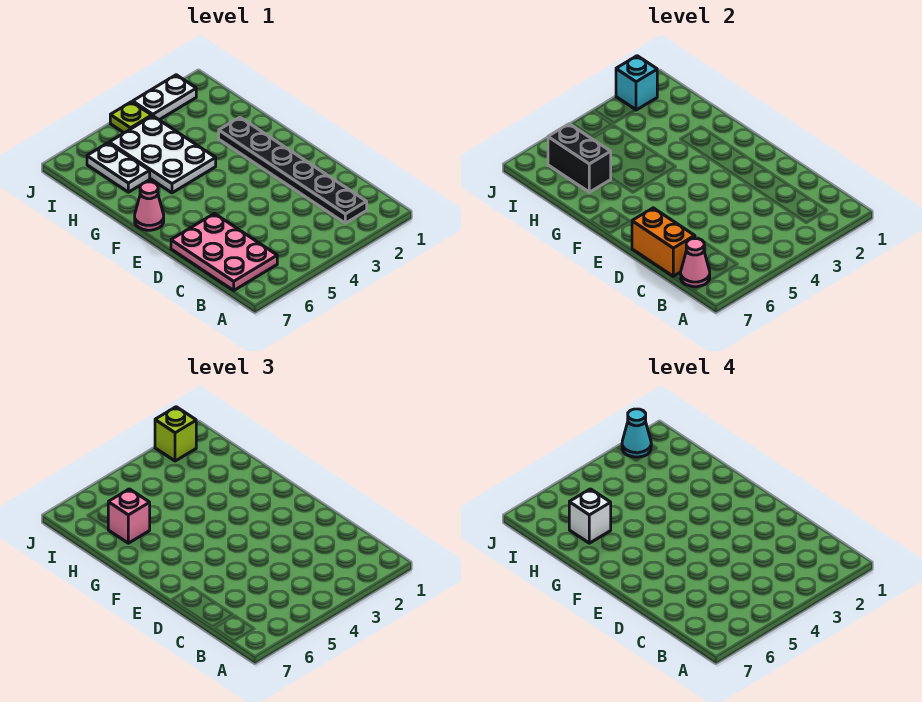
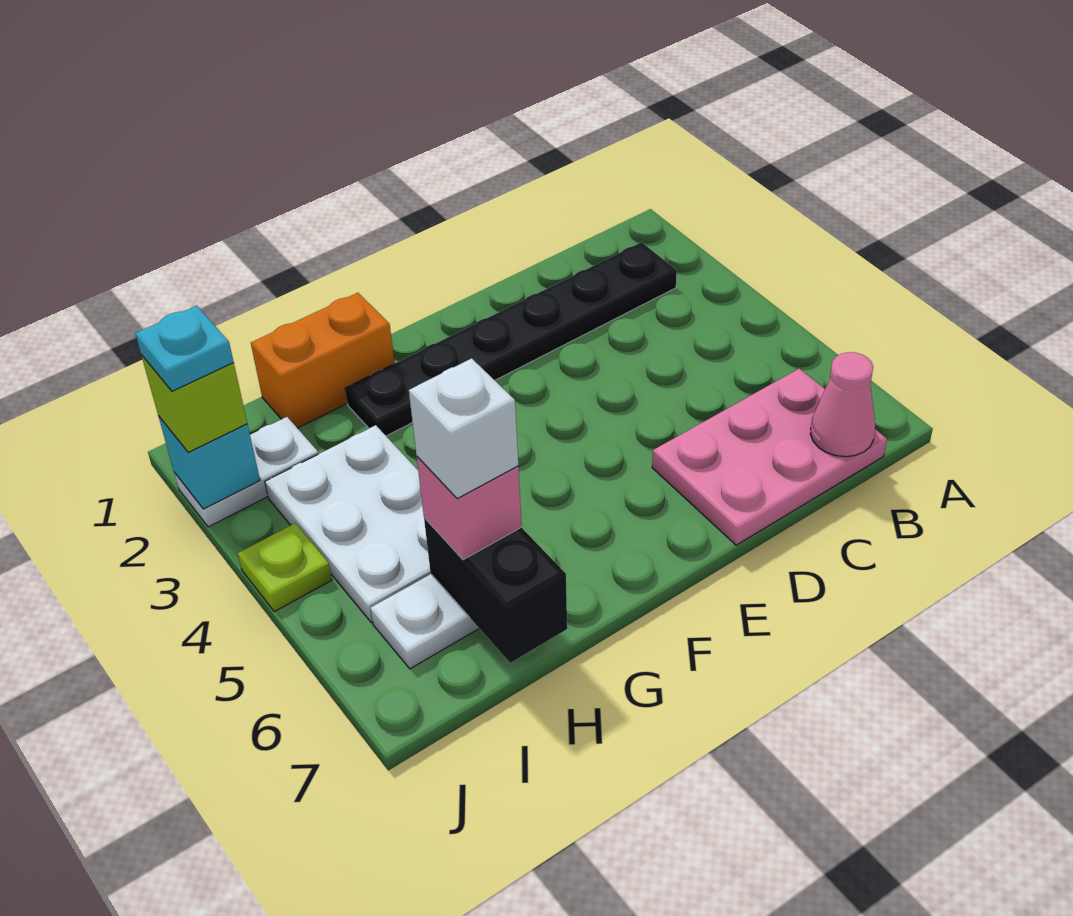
orange 1x2 brick [632,208,695,276] -> orange 1x2 brick moved to [251,293,395,428]
pink 1x1 cone [135,182,164,230] -> none
white 2x3 plate [109,116,216,193] -> white 2x3 plate turned to [265,425,431,623]
black 1x2 brick [548,124,611,192] -> black 1x2 brick turned to [424,518,567,663]
white 1x2 plate [133,75,196,120] -> white 1x2 plate turned to [174,417,318,527]
cyan 1x1 cone [622,409,651,457] -> cyan 1x1 plate [135,306,234,391]

